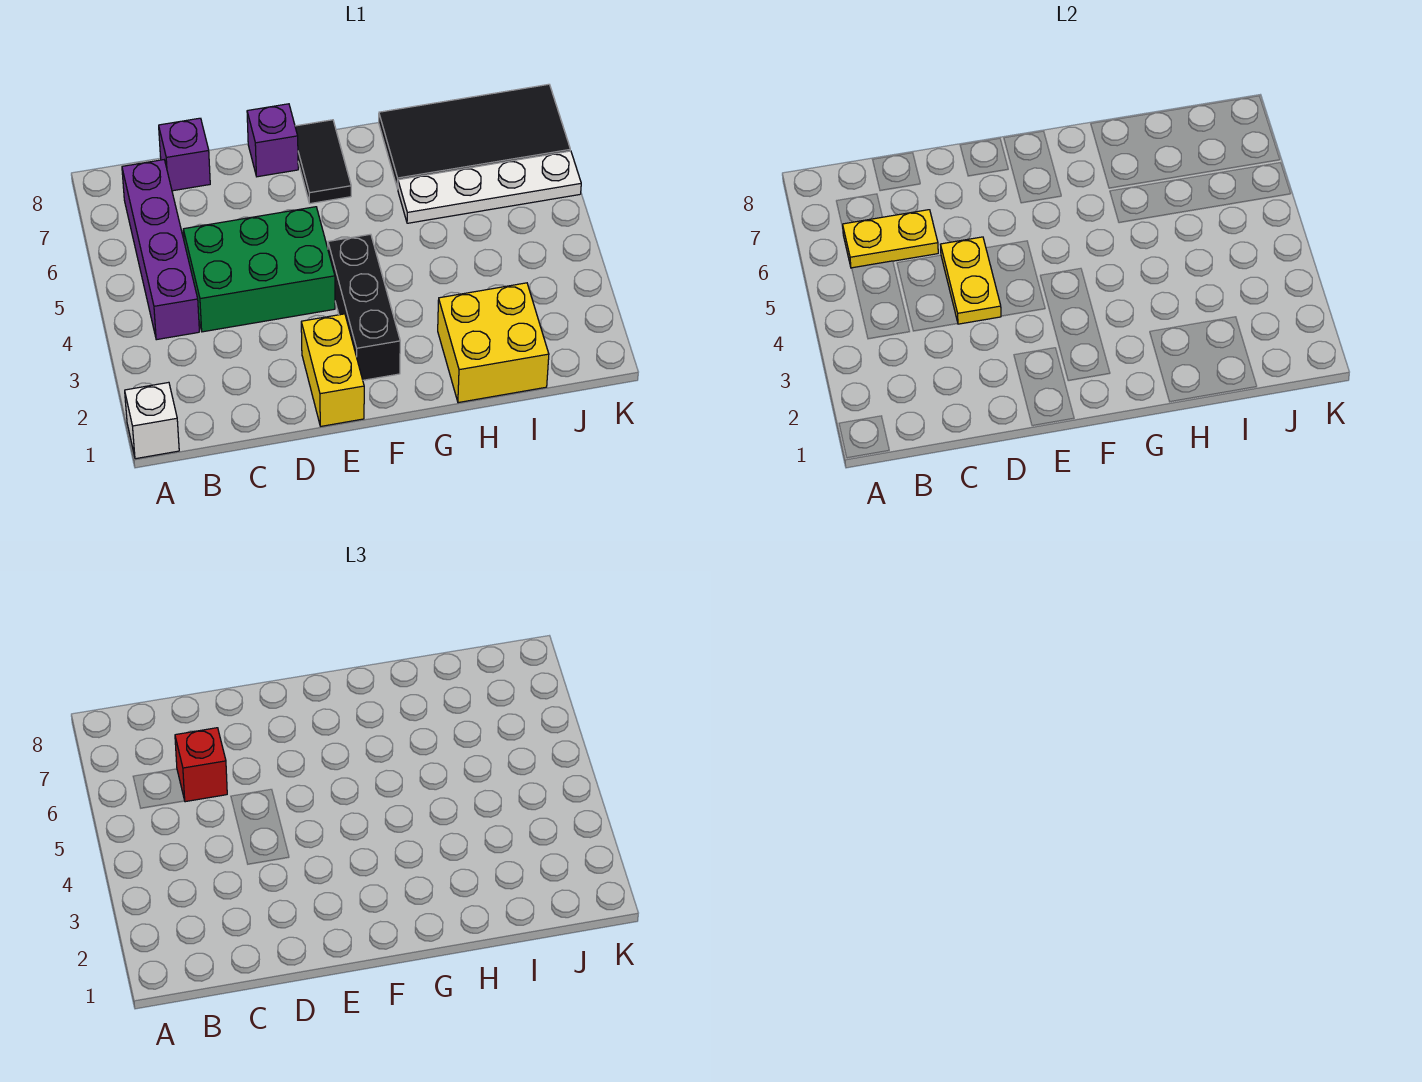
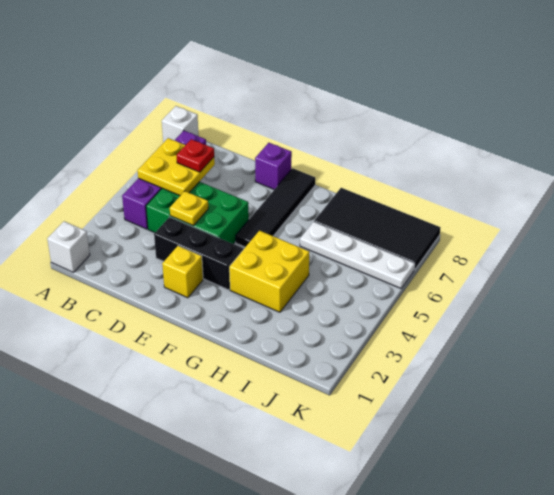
none -> white 1x1 brick [162,106,199,143]
yellow 1x2 plate [843,210,938,268] -> yellow 2x2 plate [138,138,215,196]
red 1x1 brick [175,728,227,802] -> red 1x1 plate [177,139,214,172]
purple 1x1 brick [159,118,210,191] -> none
yellow 1x2 plate [940,237,1001,324] -> yellow 1x1 plate [170,191,208,226]
yellow 1x2 brick [301,314,364,426] -> yellow 1x1 brick [162,246,203,298]
black 1x3 brick [328,234,400,380] -> black 1x3 brick turned to [154,217,243,290]
black 1x2 tile [295,120,351,204] -> black 1x4 tile [236,168,315,247]
yellow 2x2 brick [438,283,549,403] -> yellow 2x2 brick moved to [229,231,309,312]

